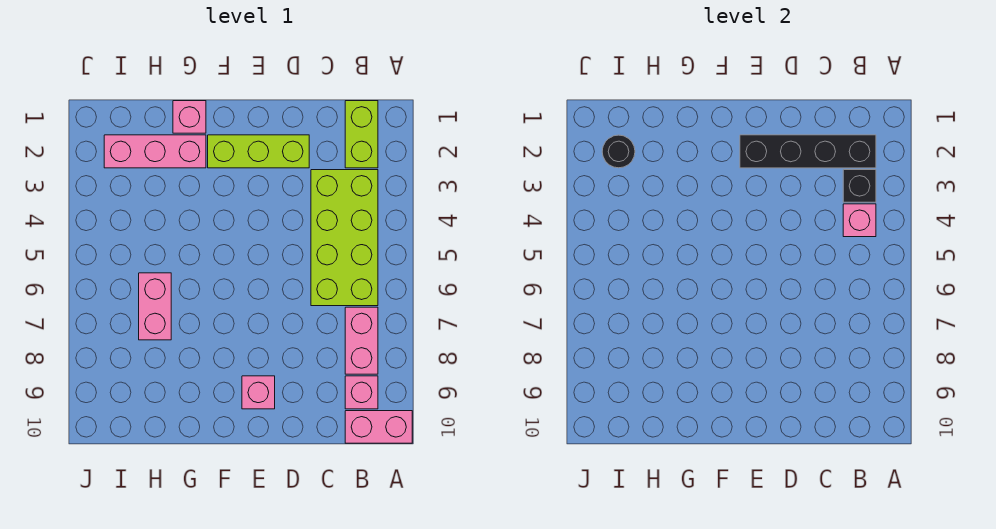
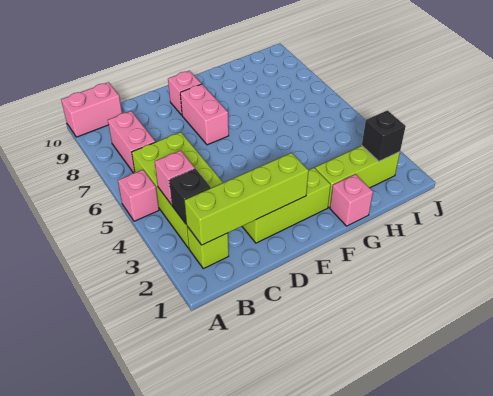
lime 1x2 brick [345,101,378,168] -> lime 1x1 brick [187,226,229,269]
black 1x4 brick [740,135,876,168] -> lime 1x4 brick [184,153,309,245]
pink 1x1 brick [345,376,378,409] -> pink 1x1 brick moved to [118,170,159,221]
pink 1x3 brick [104,135,206,168] -> lime 1x3 brick [315,146,400,208]
pink 1x2 brick [139,273,171,340] -> pink 1x2 brick moved to [180,84,229,145]
black 1x1 round brick [602,135,635,168] -> black 1x1 brick [362,110,406,161]

